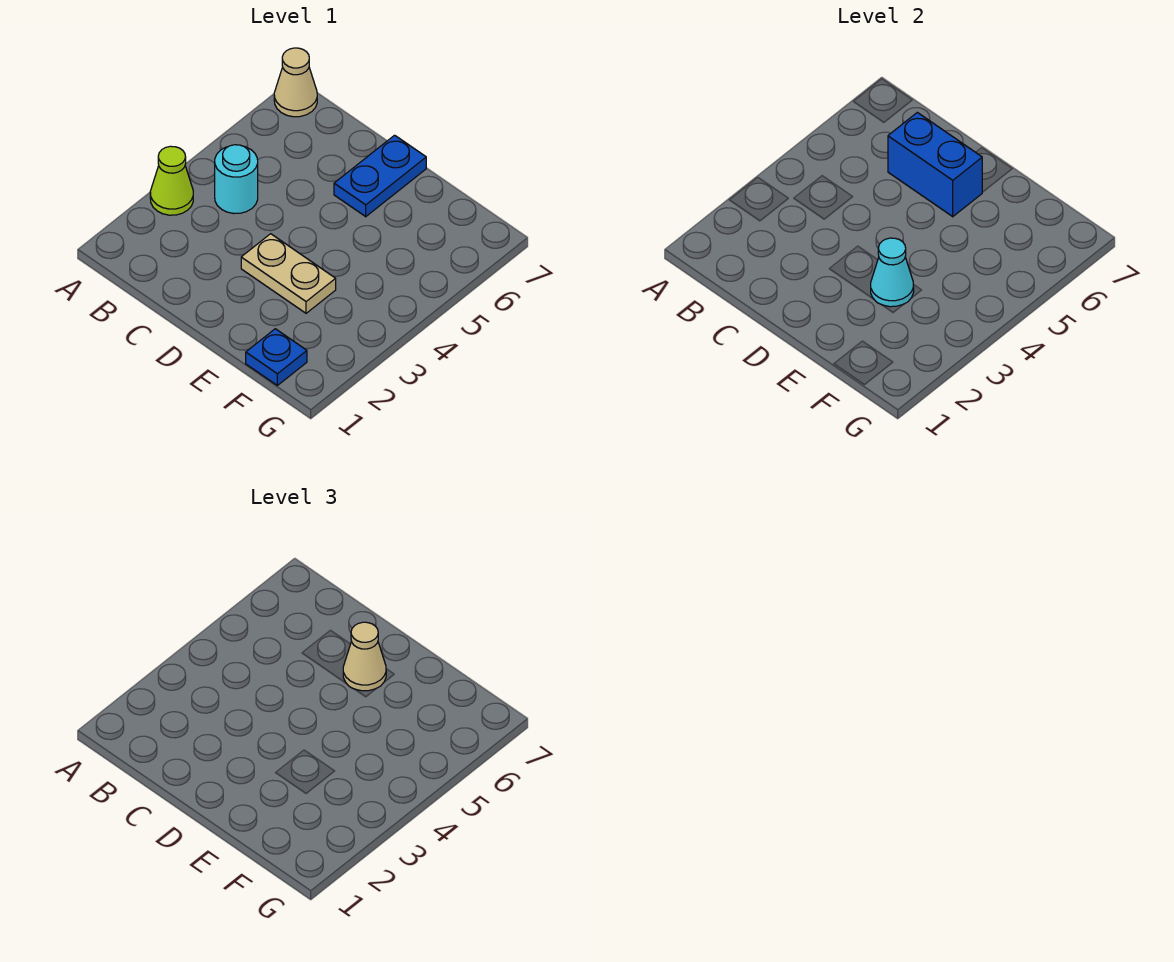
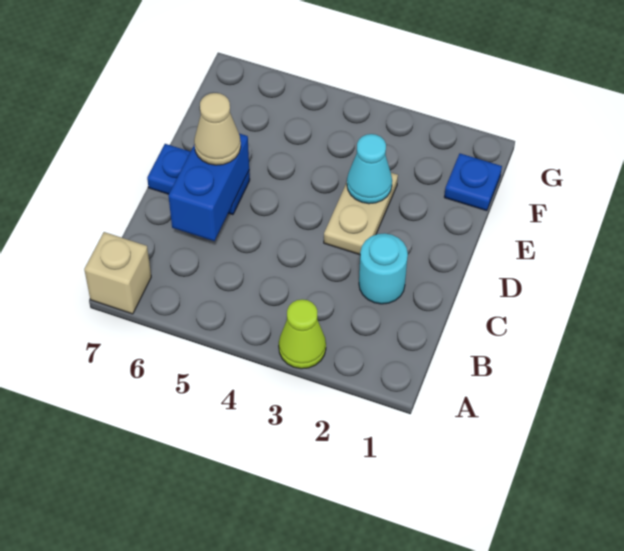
tan 1x1 cone [274,48,317,117] -> tan 1x1 brick [84,232,151,314]
cyan 1x1 round brick [215,145,258,214] -> cyan 1x1 round brick moved to [359,233,408,304]

